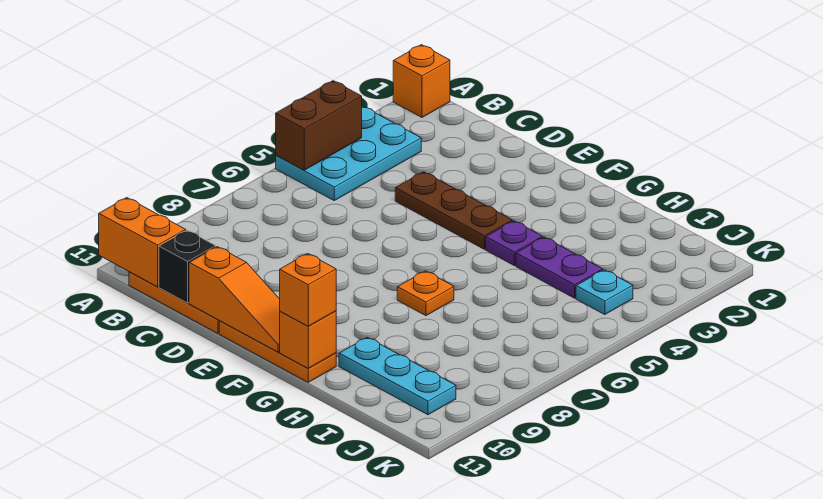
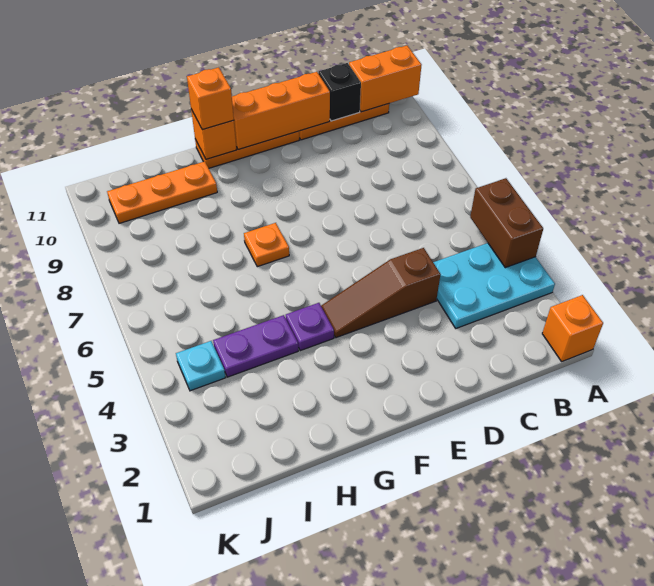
cyan 2x3 plate [276,106,421,201] -> cyan 2x3 plate turned to [433,243,555,328]
brown 1x3 plate [395,172,512,249] -> brown 1x3 slope [321,248,441,338]
orange 1x3 slope [189,247,280,352] -> orange 1x3 brick [232,72,330,150]
cyan 1x3 plate [339,337,456,415] -> orange 1x3 plate [107,161,217,223]

